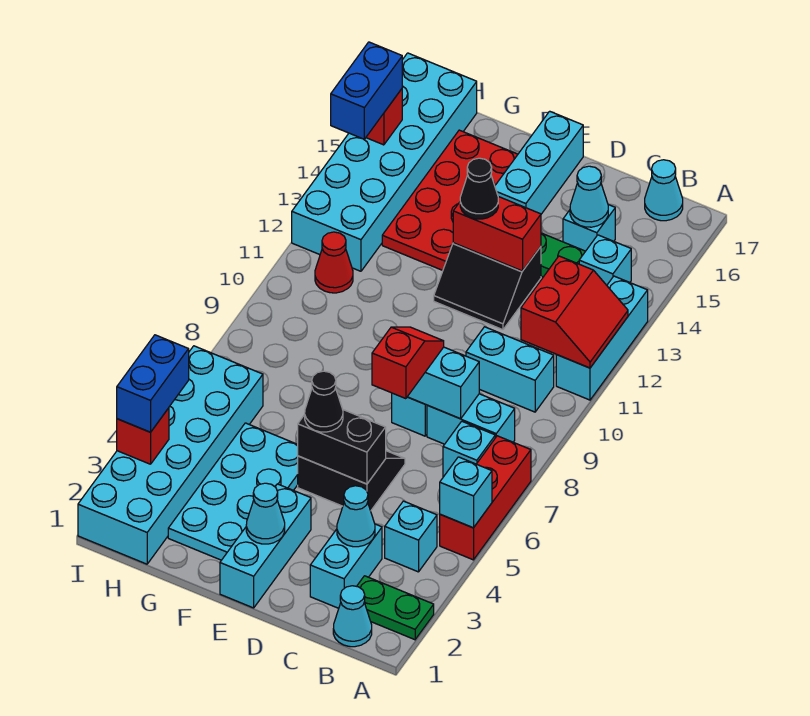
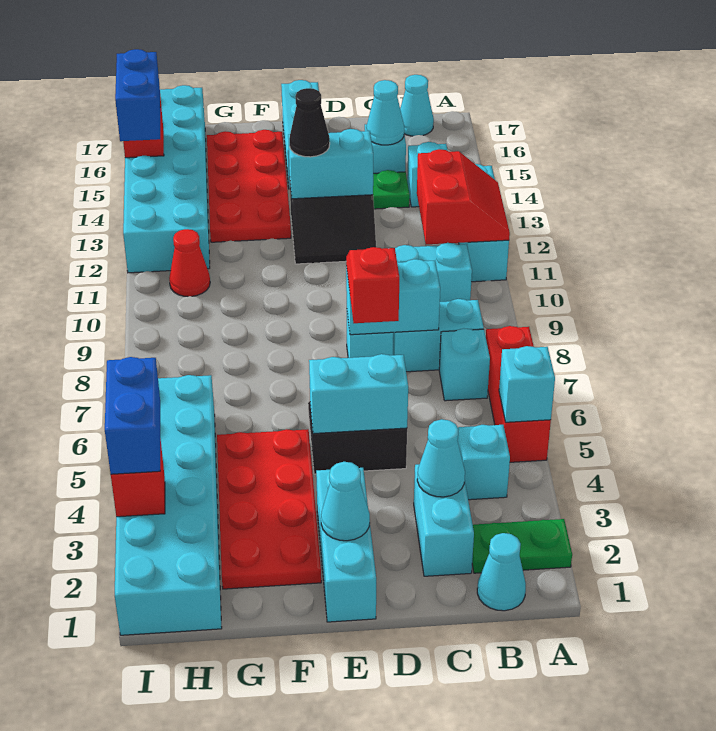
black 1x2 brick [298,410,386,484] -> cyan 1x2 brick [309,354,408,434]
red 1x2 brick [453,197,541,271] -> cyan 1x2 brick [288,129,373,199]
black 1x1 cone [305,371,343,432] -> none
cyan 2x4 plate [168,423,298,560] -> red 2x4 plate [217,429,321,589]

